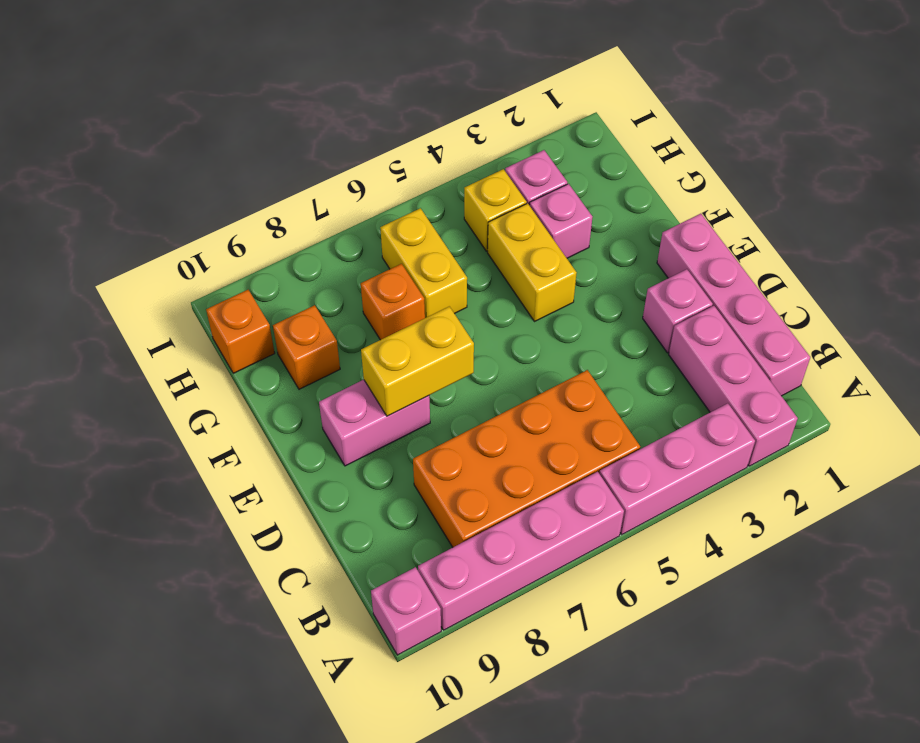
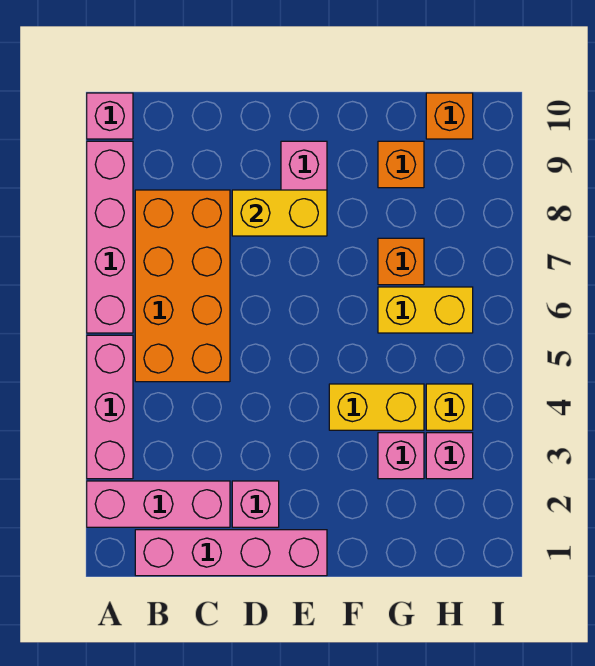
yellow 1x2 brick [361,306,474,416] -> yellow 1x2 brick turned to [232,190,327,236]

